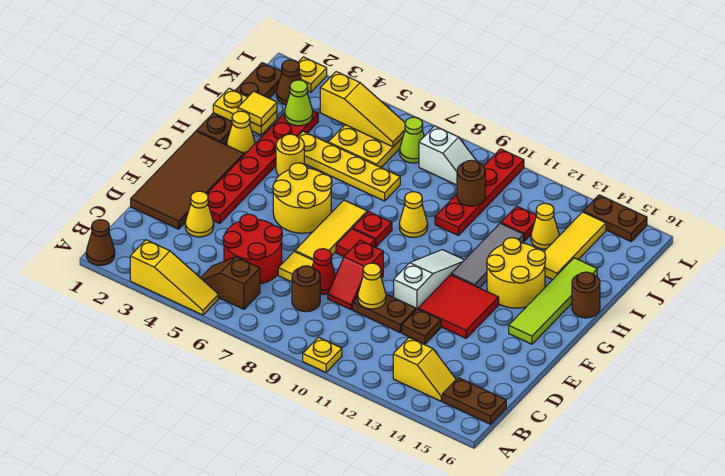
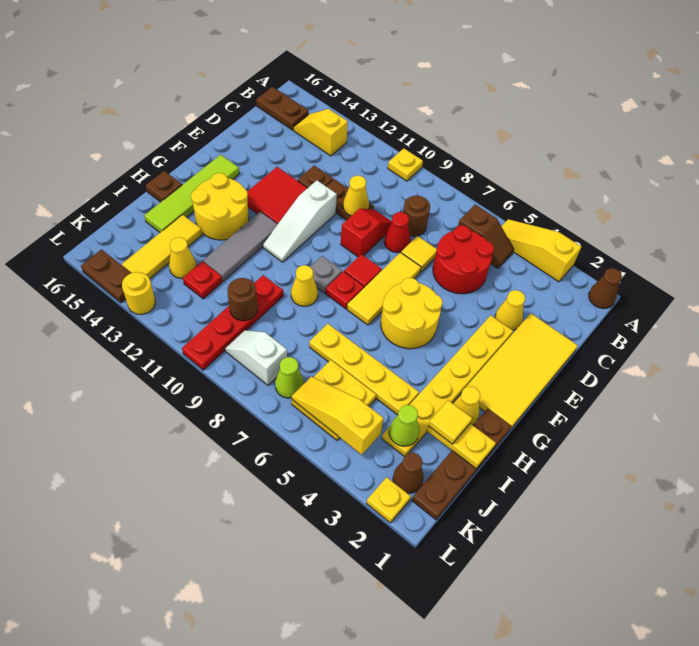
brown 2x4 tile [131,131,244,229] -> yellow 2x4 tile [465,313,578,428]
red 1x6 plate [207,111,318,224] -> yellow 1x6 plate [382,315,513,456]
none -> grey 1x1 plate [310,256,342,293]
yellow 1x1 round brick [276,134,304,176] -> yellow 1x1 round brick moved to [122,272,155,314]
brown 1x1 round brick [572,272,600,318] -> brown 1x1 plate [146,171,182,202]

